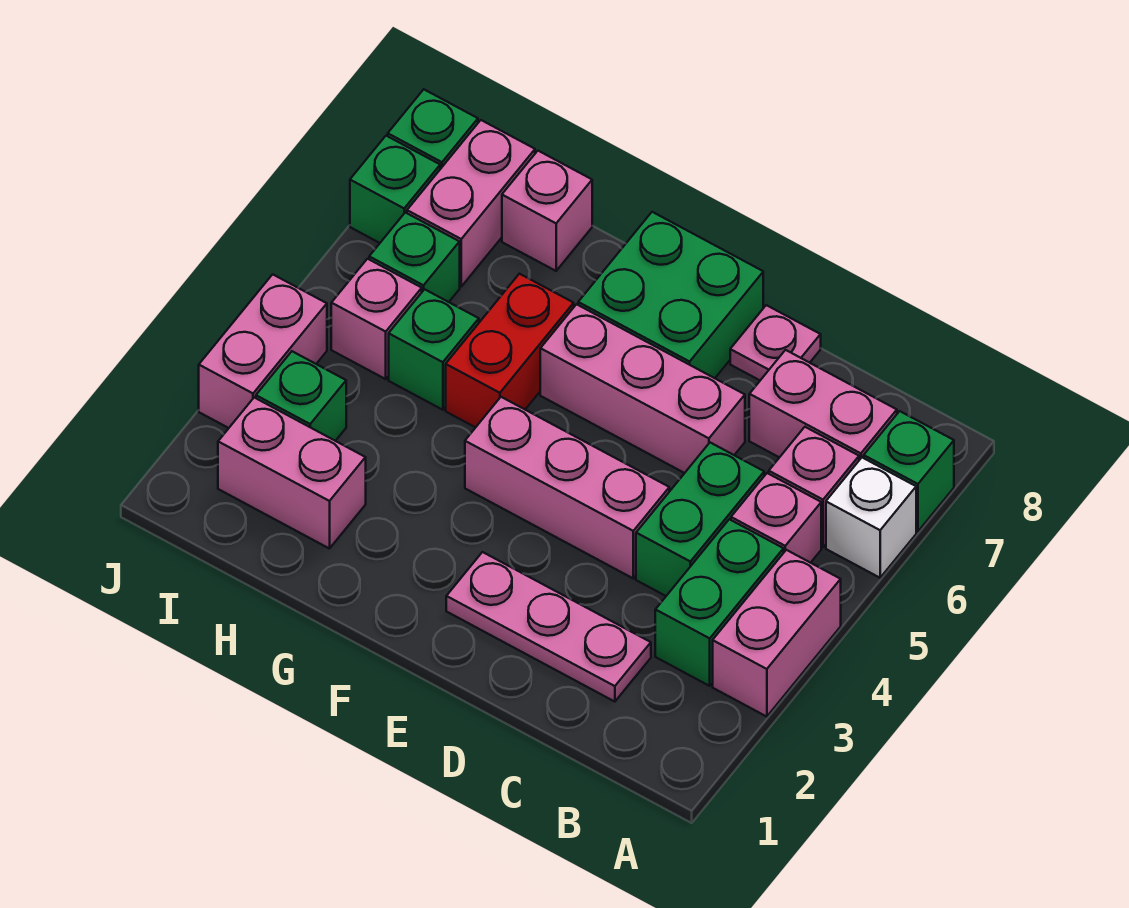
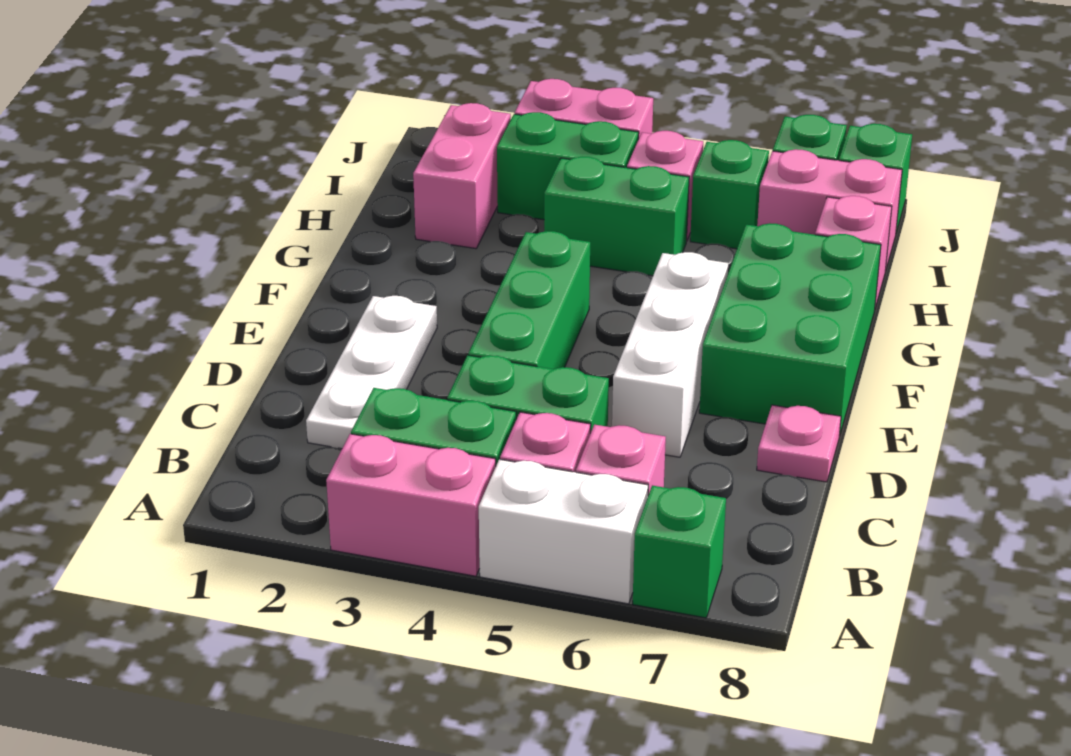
white 1x1 brick [826,458,916,578] -> white 1x2 brick [479,459,648,604]
pink 1x2 brick [749,350,897,460] -> none
pink 1x3 plate [446,552,651,702] -> white 1x3 plate [306,296,437,449]
pink 1x3 brick [465,397,669,578] -> green 1x3 brick [468,231,590,369]
pink 1x3 brick [540,304,745,473] -> white 1x3 brick [612,252,728,457]
green 2x2 brick [578,212,763,378] -> green 2x3 brick [699,223,881,436]
red 1x2 brick [446,274,574,428] -> none
green 1x1 brick [389,289,479,410] -> green 1x2 brick [544,157,689,276]
green 1x1 brick [256,351,346,441] -> green 1x2 brick [497,112,639,220]

